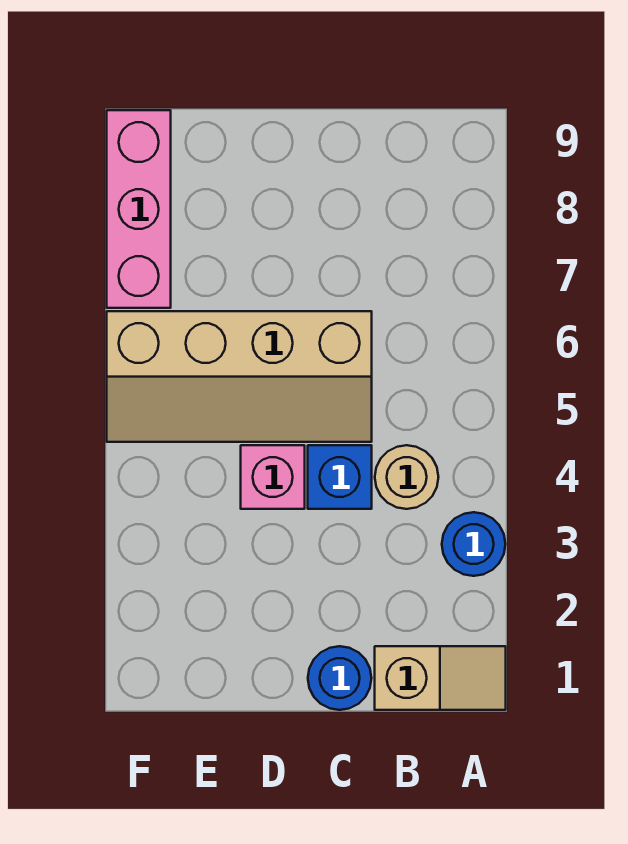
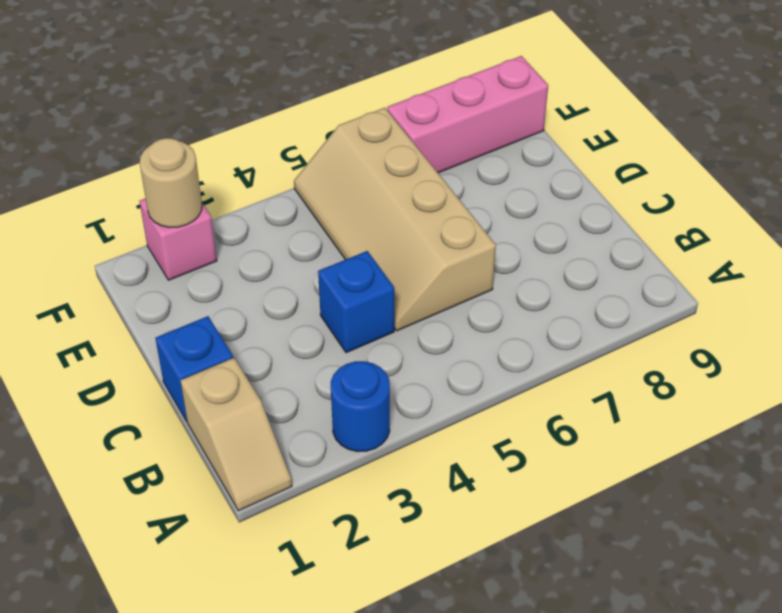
tan 1x1 round brick [375,445,438,509] -> tan 1x1 round brick moved to [140,138,202,228]
blue 1x1 round brick [308,646,372,710] -> blue 1x1 brick [156,316,233,421]
pink 1x1 brick [241,445,305,509] -> pink 1x1 brick moved to [139,198,217,280]

